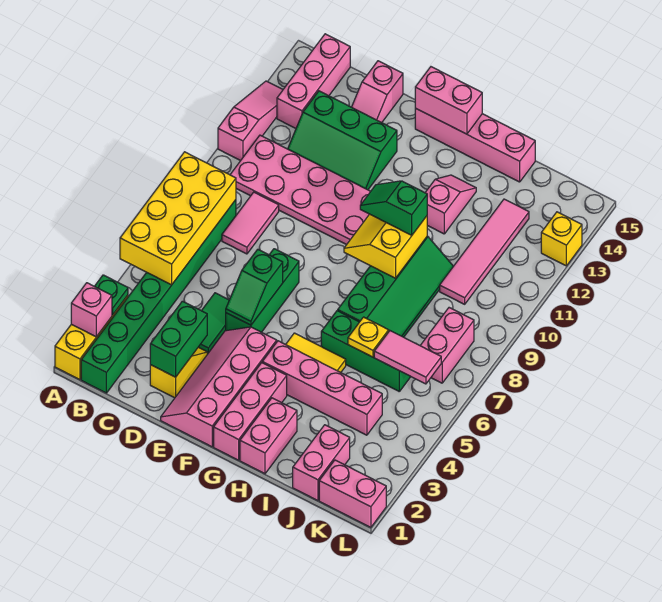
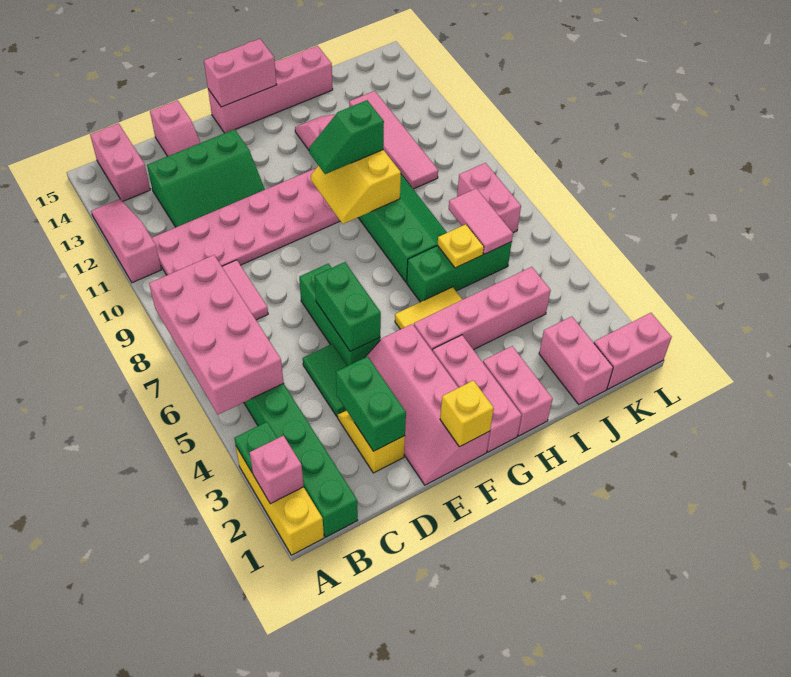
yellow 2x4 brick [120,152,236,285] -> pink 2x4 brick [149,255,284,414]
pink 1x3 brick [277,34,350,128] -> pink 1x2 brick [90,123,150,201]
green 1x2 slope [226,249,283,325] -> green 1x2 brick [315,262,381,351]
pink 1x2 tile [374,331,441,384] -> pink 1x2 tile turned to [449,188,513,254]
yellow 1x1 brick [541,212,582,266] -> yellow 1x1 brick moved to [440,380,494,447]

